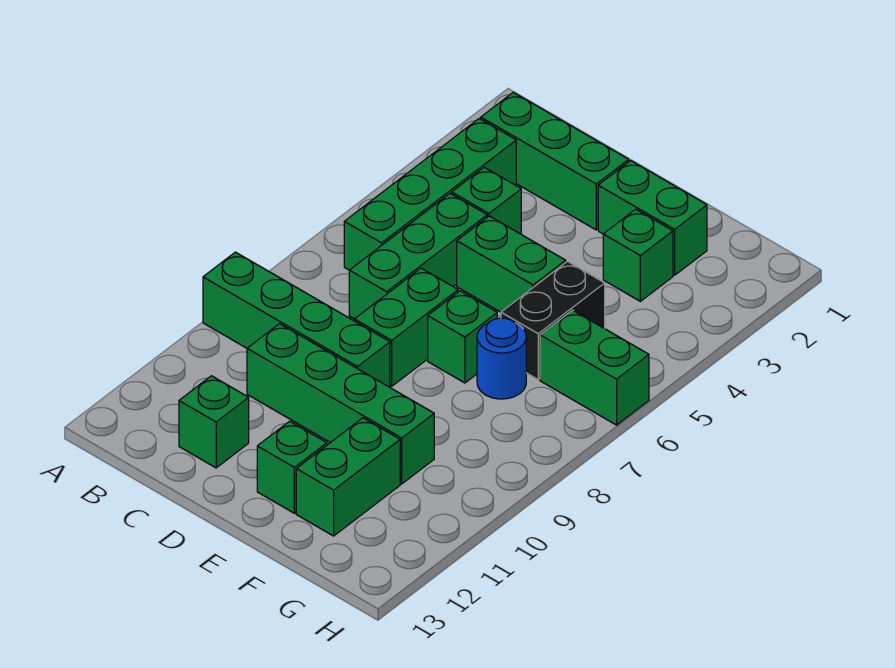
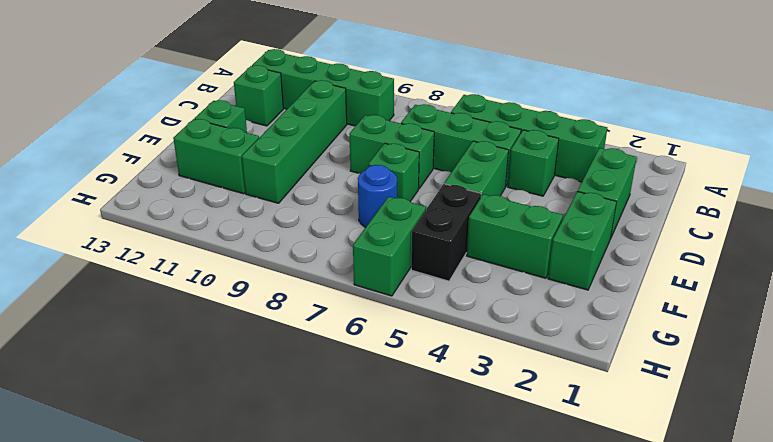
green 1x4 brick [203,252,390,387] -> green 1x4 brick turned to [252,49,394,126]
green 1x3 brick [481,92,629,230] -> green 1x2 brick [578,148,637,239]
green 1x1 brick [603,209,673,301] -> green 1x2 brick [467,194,563,278]
black 1x2 brick [501,262,605,379] -> black 1x2 brick turned to [411,184,481,281]

